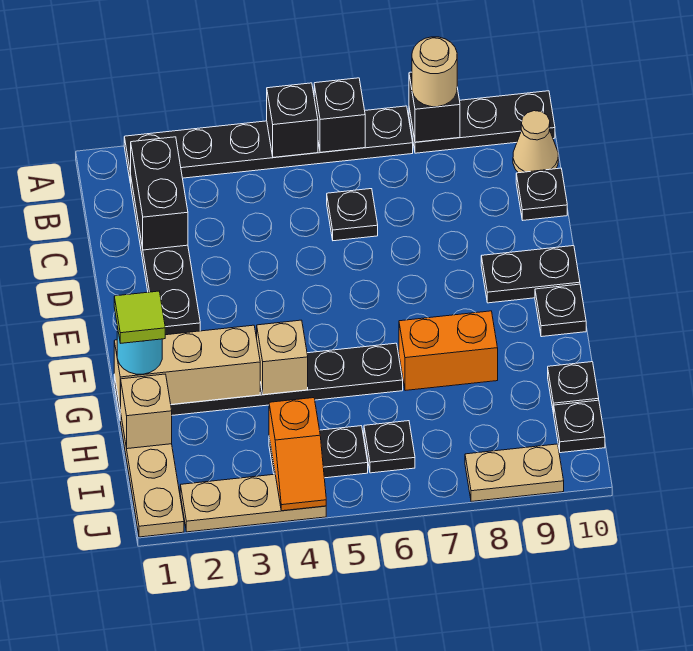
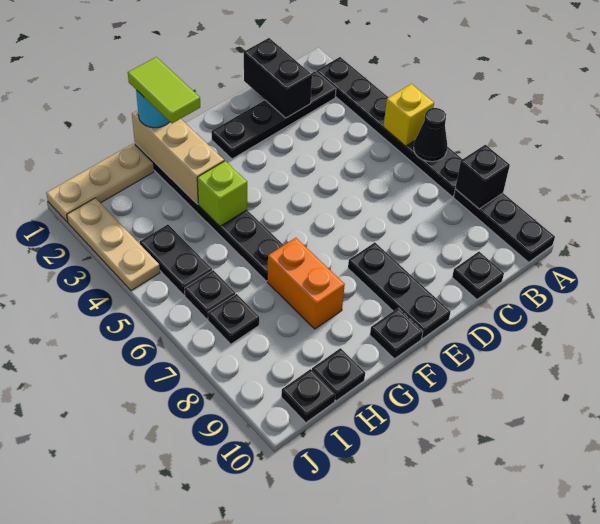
black 1x1 brick [267,83,318,157] -> yellow 1x1 brick [384,84,434,146]
black 1x1 brick [314,78,365,152] -> black 1x1 cone [414,108,447,162]
tan 1x1 round brick [412,37,457,107] -> none
black 1x2 brick [131,137,188,250] -> black 1x2 brick turned to [244,38,312,118]
tan 1x1 cone [513,111,558,173] -> none
black 1x1 plate [327,189,378,241] -> black 1x1 plate moved to [208,294,259,344]
black 1x2 plate [481,246,580,303] -> black 1x3 plate [348,243,451,338]
lime 1x1 tile [114,291,165,343] -> lime 1x2 tile [128,57,200,123]
tan 1x1 brick [257,320,308,395] -> lime 1x1 brick [197,161,247,226]
tan 1x1 brick [120,374,172,449] -> none
orange 1x2 slope [269,398,326,511] -> none
tan 1x2 plate [465,444,564,502] -> none

